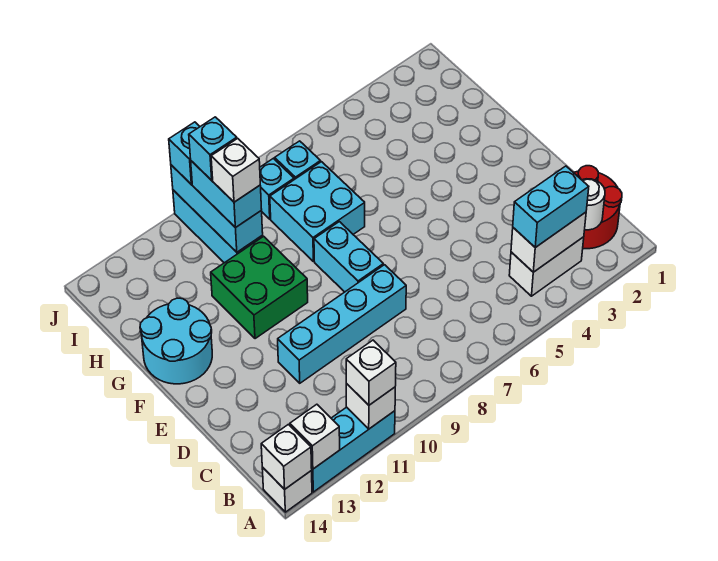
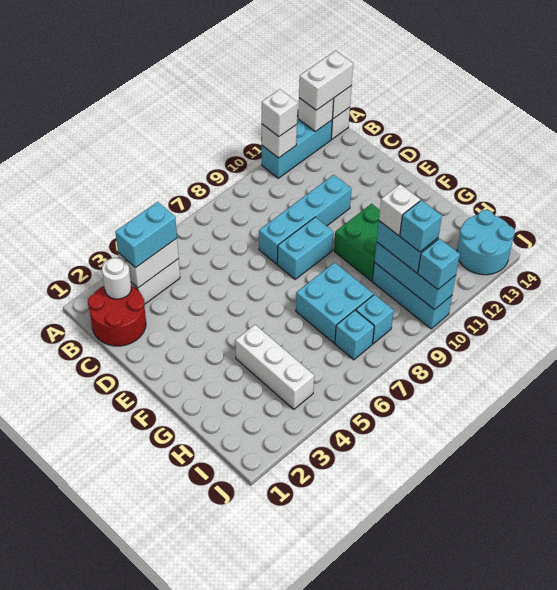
none -> white 1x2 brick [299,51,353,110]
cyan 1x2 brick [314,222,383,292] -> cyan 1x2 brick turned to [277,217,333,279]
cyan 2x2 round brick [140,298,212,384] -> cyan 2x2 round brick moved to [457,210,515,275]
none -> white 1x3 brick [235,325,314,409]

